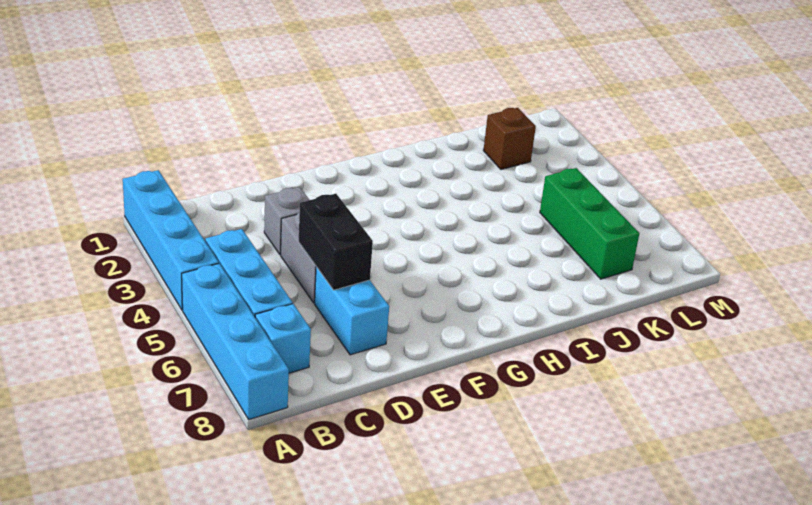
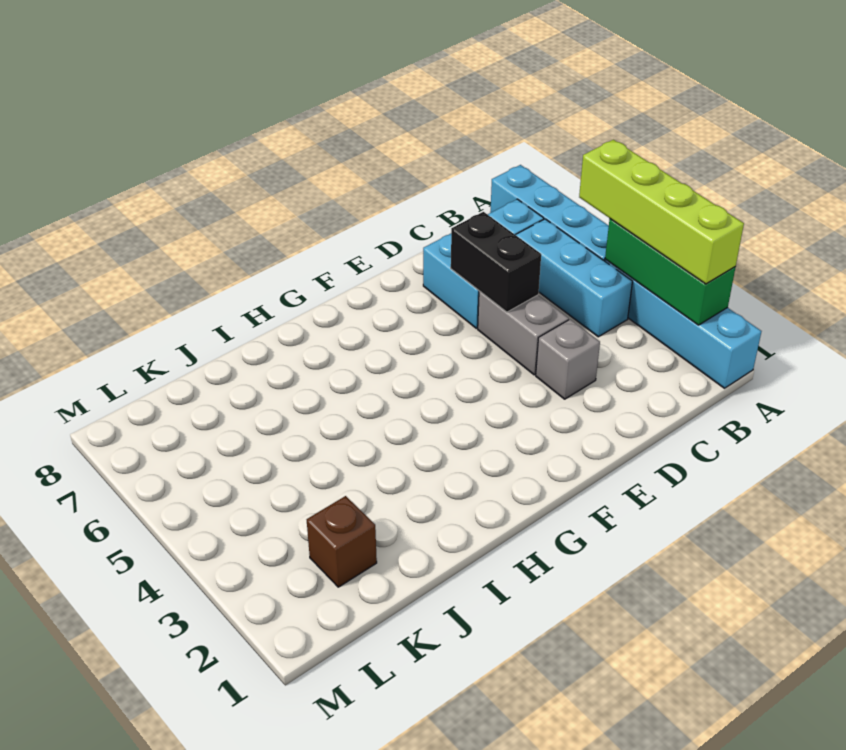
none -> lime 1x4 brick [579,140,744,284]
green 1x3 brick [540,168,639,279] -> green 1x3 brick moved to [605,219,736,325]

